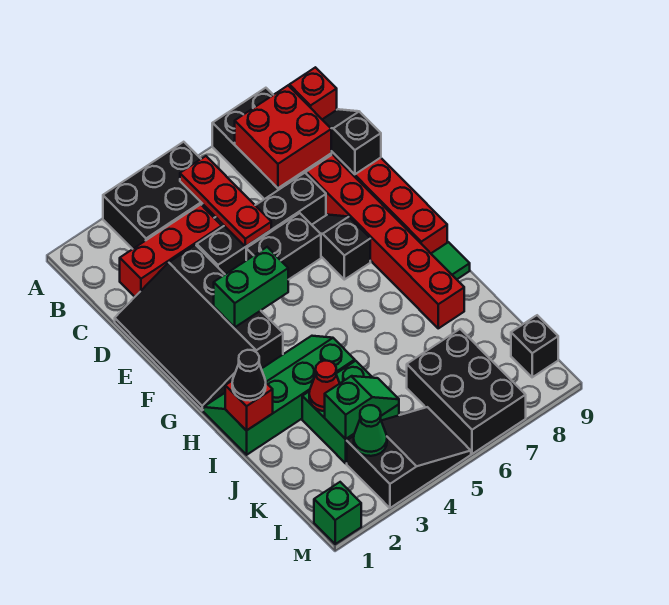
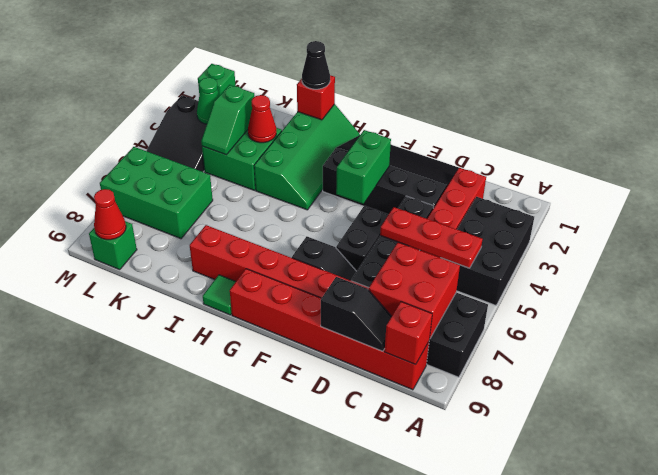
black 2x3 brick [407,329,526,454] -> green 2x3 brick [100,147,213,239]
black 1x1 brick [511,315,558,377] -> green 1x1 brick [89,221,137,270]
none -> red 1x1 cone [94,189,126,240]

